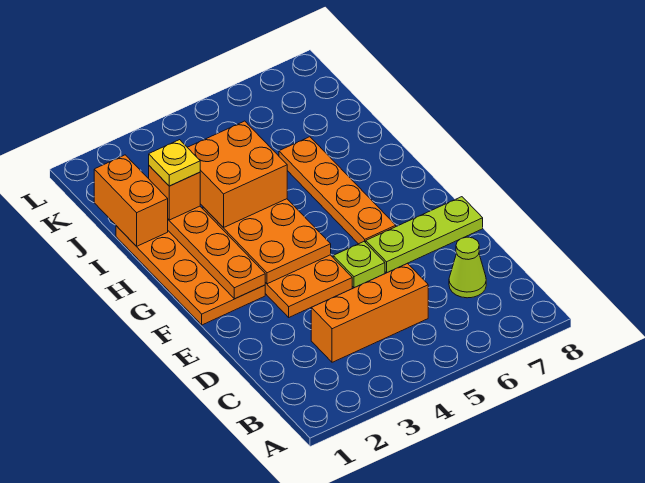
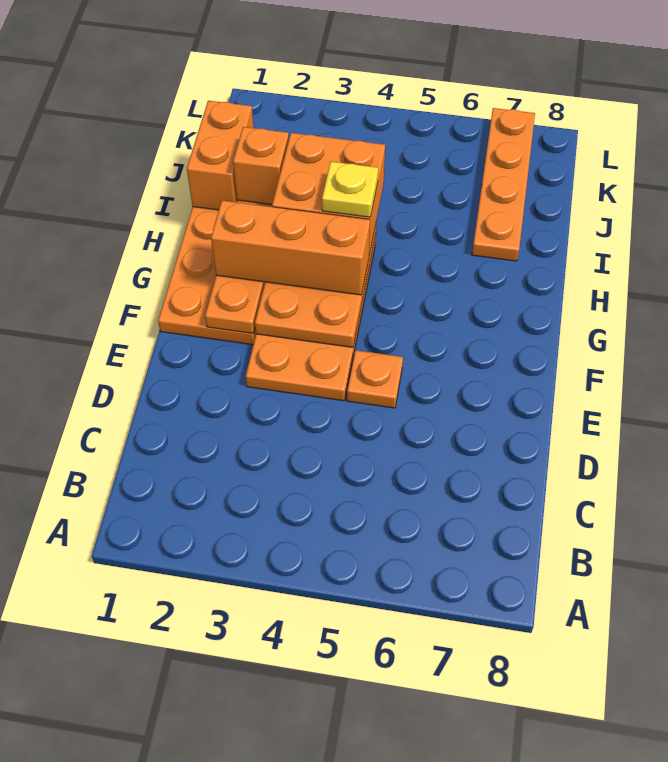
orange 1x3 brick [311,263,428,362] -> orange 1x3 brick moved to [211,200,370,295]
lime 1x1 cone [449,237,486,298] -> none
lime 1x1 plate [333,242,385,288] -> orange 1x1 plate [347,350,403,408]
lime 1x3 plate [366,197,483,273] -> none
orange 1x4 plate [279,137,396,244] -> orange 1x4 plate moved to [472,108,535,261]
yellow 1x1 plate [149,140,200,186] -> yellow 1x1 plate moved to [322,162,378,217]

